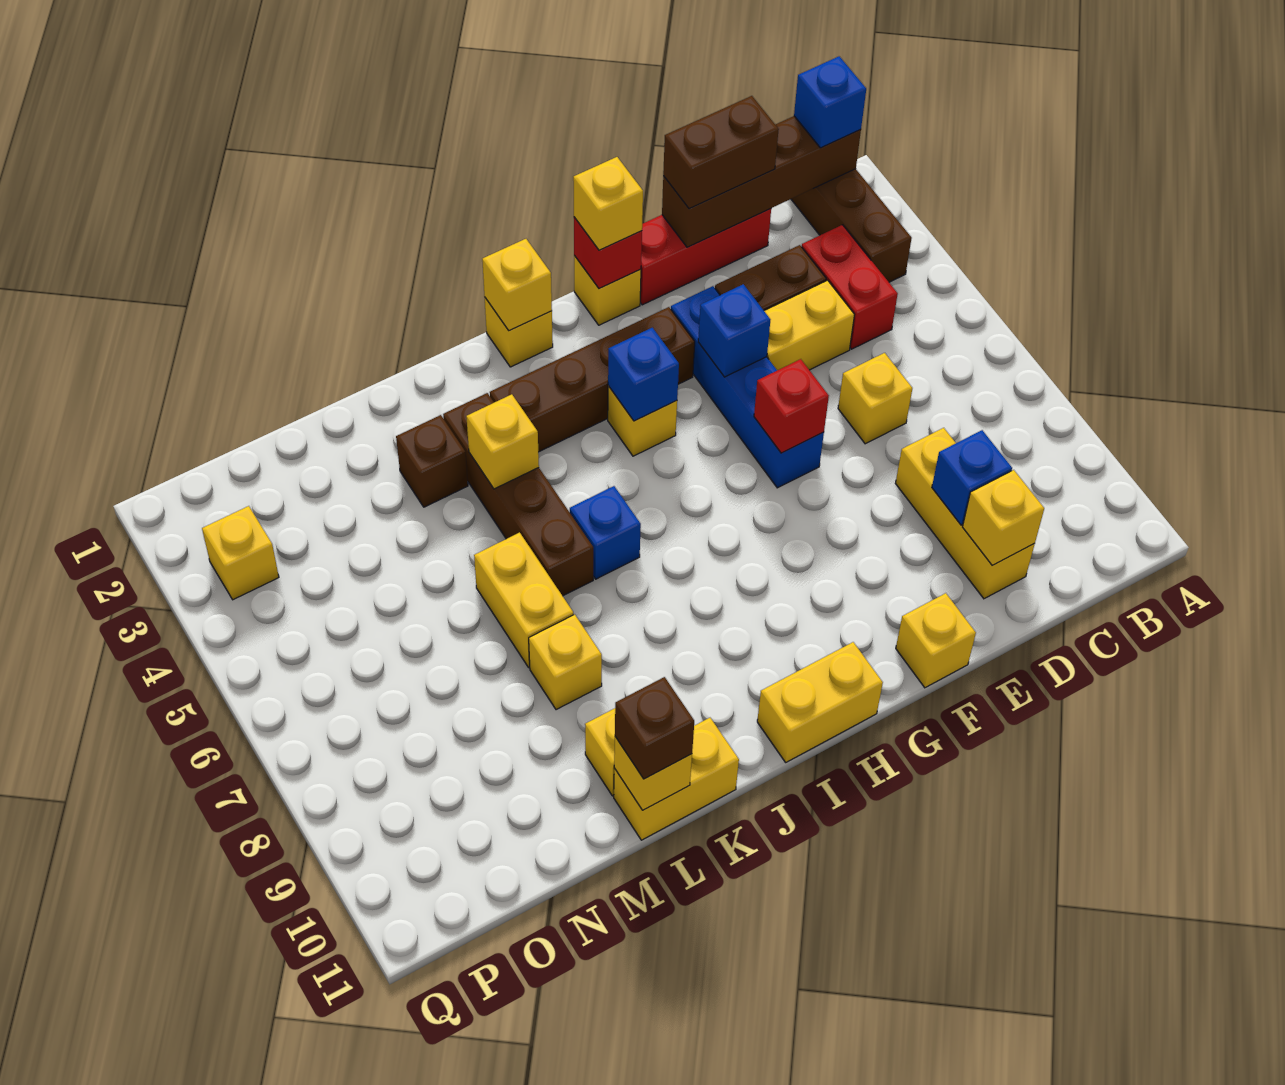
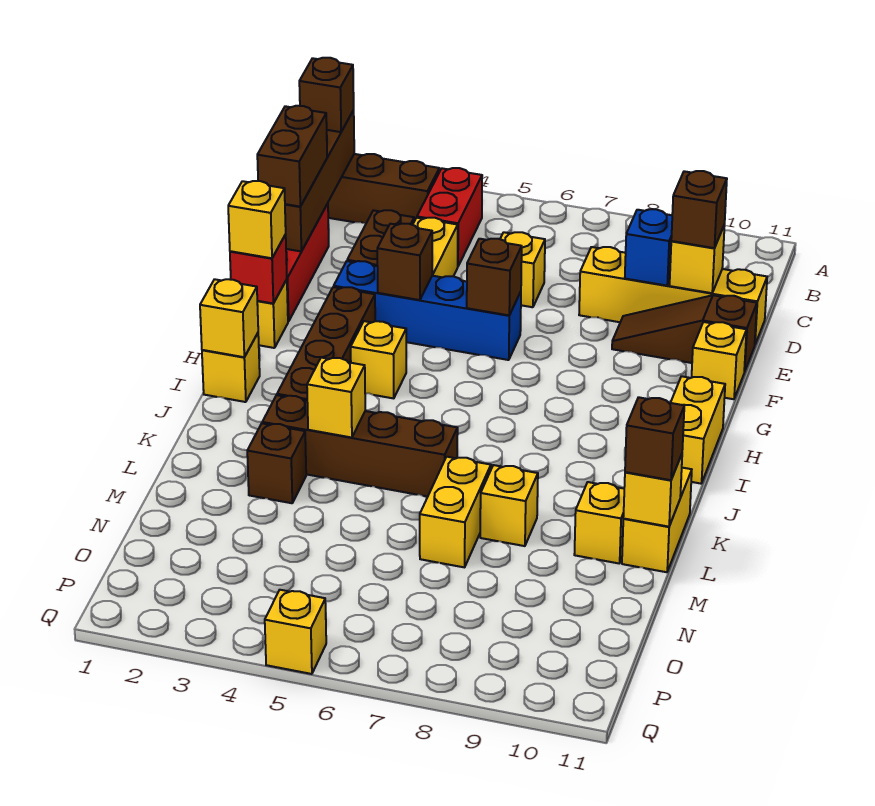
blue 1x1 brick [794,56,866,148] -> brown 1x1 brick [299,58,354,132]
red 1x2 brick [802,225,898,349] -> red 1x2 brick turned to [417,168,482,266]
yellow 1x3 brick [895,428,1035,599] -> yellow 1x4 brick [579,247,767,344]
none -> brown 1x1 brick [671,171,727,248]
none -> brown 1x3 slope [612,295,757,372]
blue 1x1 brick [698,284,770,377] -> brown 1x1 brick [377,224,432,300]
red 1x1 brick [754,359,829,453] -> brown 1x1 brick [467,239,522,315]
blue 1x1 brick [608,328,679,421] -> none
blue 1x1 brick [570,486,641,579] -> none
yellow 1x2 brick [474,532,574,667] -> yellow 1x2 brick turned to [420,457,491,567]
yellow 1x1 brick [202,506,279,600] -> yellow 1x1 brick moved to [265,590,326,674]

